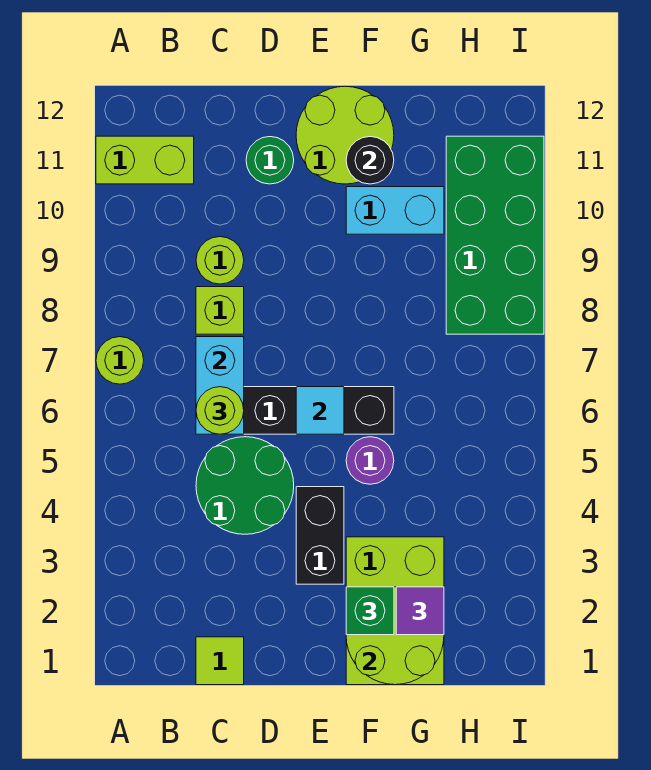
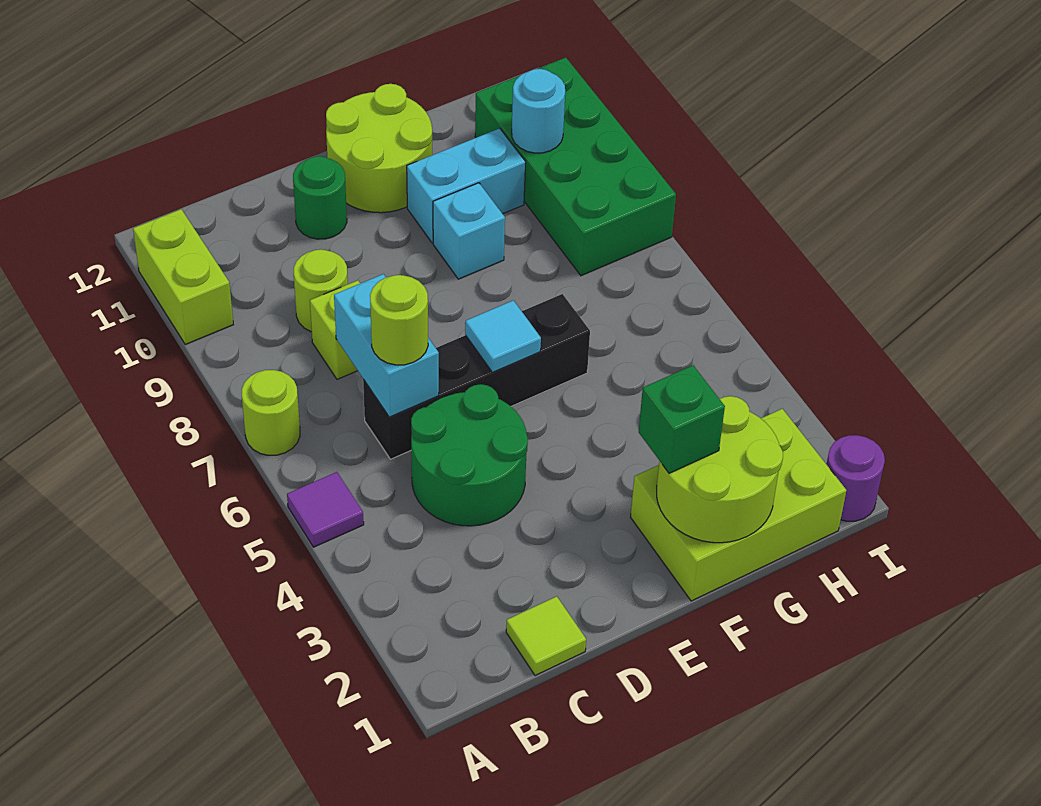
lime 1x2 brick [96,136,194,184] -> lime 1x2 brick turned to [133,209,233,344]
black 1x2 brick [296,487,344,584] -> none
lime 2x3 brick [346,537,444,685] -> lime 2x3 brick turned to [631,409,846,601]
purple 1x1 round brick [346,437,394,484] -> purple 1x1 round brick moved to [827,435,885,521]
none -> cyan 1x1 brick [433,183,505,279]
black 1x1 round brick [346,137,394,184] -> none
purple 1x1 tile [396,587,444,635] -> purple 1x1 tile moved to [287,472,364,547]
none -> cyan 1x1 round brick [512,69,565,153]

